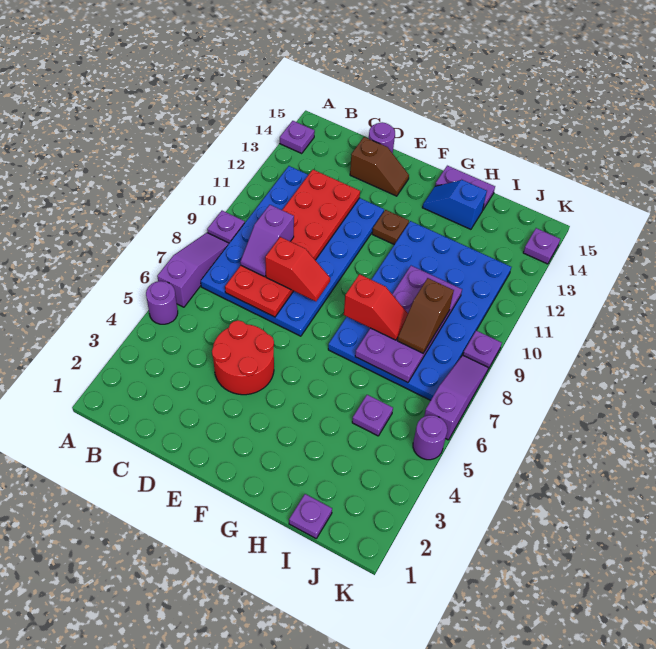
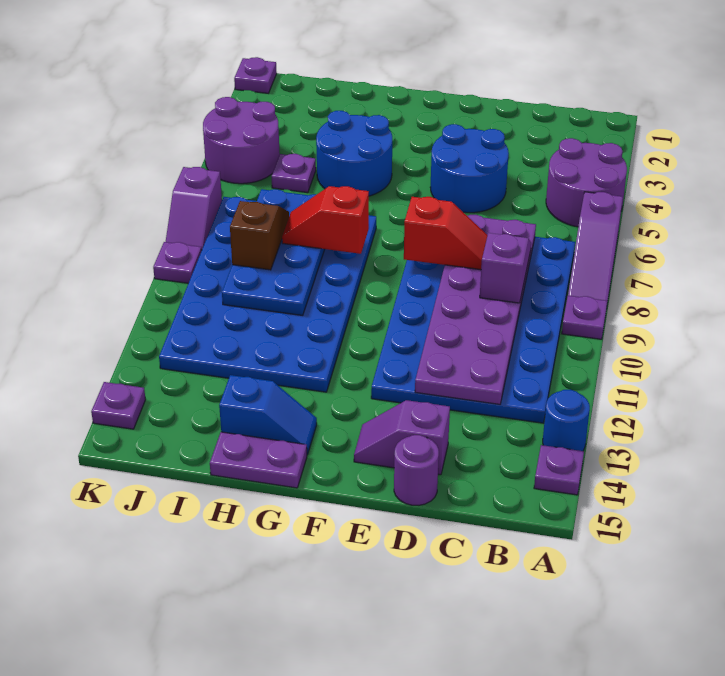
purple 1x1 round brick [146,281,178,324] -> purple 2x2 round brick [546,138,627,227]
none -> blue 1x1 round brick [543,390,590,451]
red 2x6 plate [225,170,360,317] -> purple 2x6 plate [415,215,536,404]
red 2x2 round brick [212,320,274,395] -> blue 2x2 round brick [430,124,509,213]
red 1x2 slope [265,237,330,301] -> red 1x2 slope turned to [404,197,487,270]
brown 1x2 slope [350,137,409,196] -> purple 1x2 slope [354,400,450,475]
brown 1x1 plate [372,210,409,245] -> none
none -> blue 2x2 round brick [316,111,392,196]
purple 2x4 plate [355,266,462,383] -> blue 2x4 plate [222,189,325,315]
purple 1x1 plate [289,494,332,538] -> purple 1x1 plate moved to [234,57,277,93]
purple 1x1 round brick [413,415,447,460] -> purple 2x2 round brick [203,97,280,184]
purple 1x3 slope [424,355,488,440] -> purple 1x2 slope [166,167,222,250]

